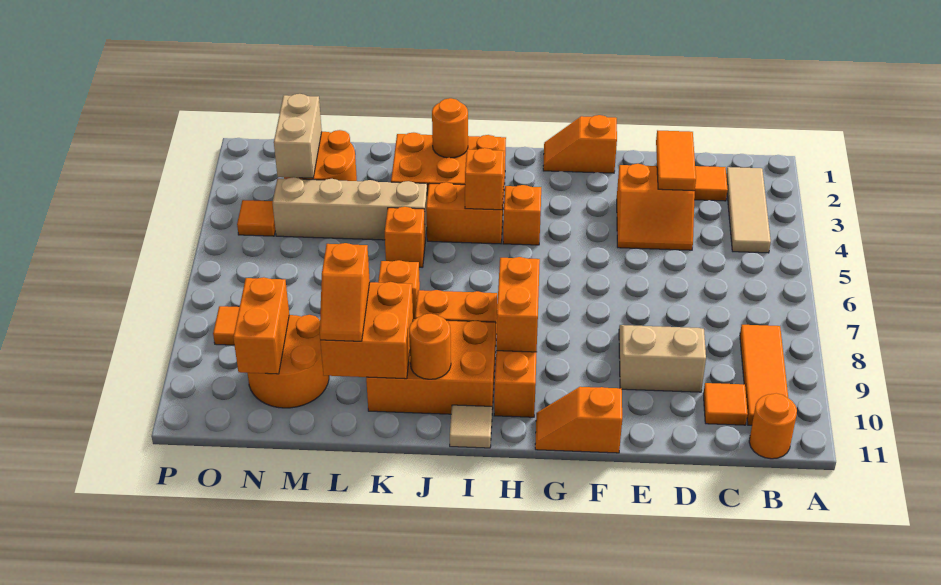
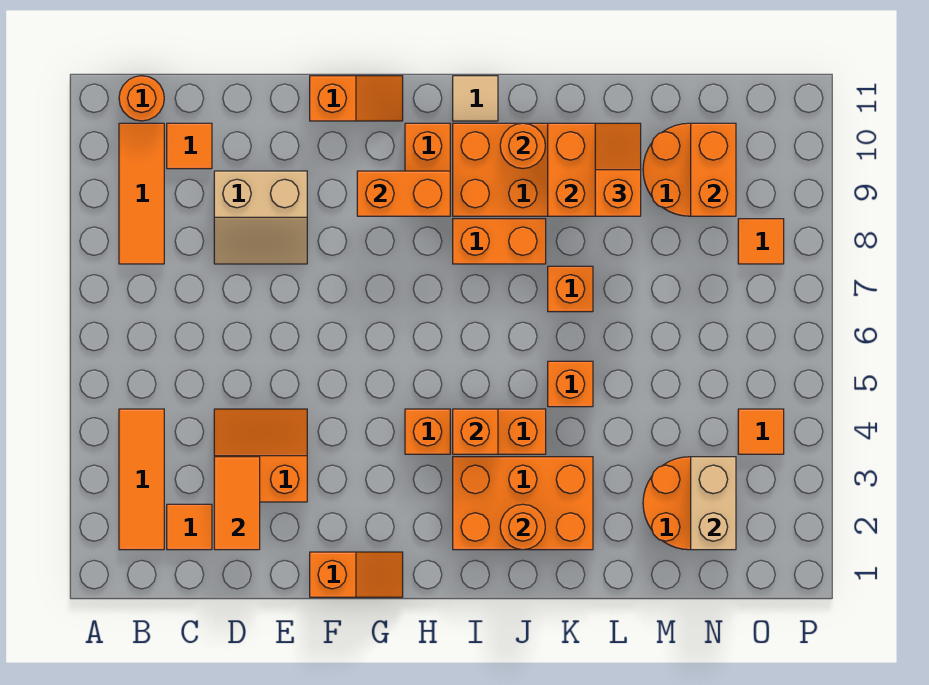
tan 1x3 tile [726,167,771,253] -> orange 1x3 tile [119,409,164,550]
orange 1x2 brick [496,257,540,352] -> orange 1x2 brick turned to [357,171,450,216]
tan 1x4 brick [273,177,427,240] -> none

